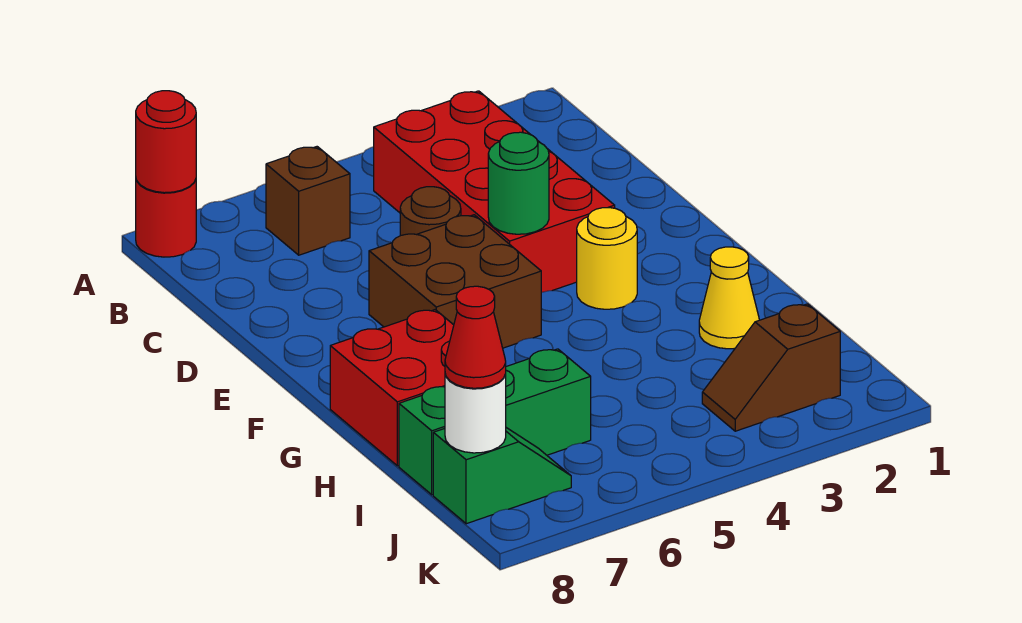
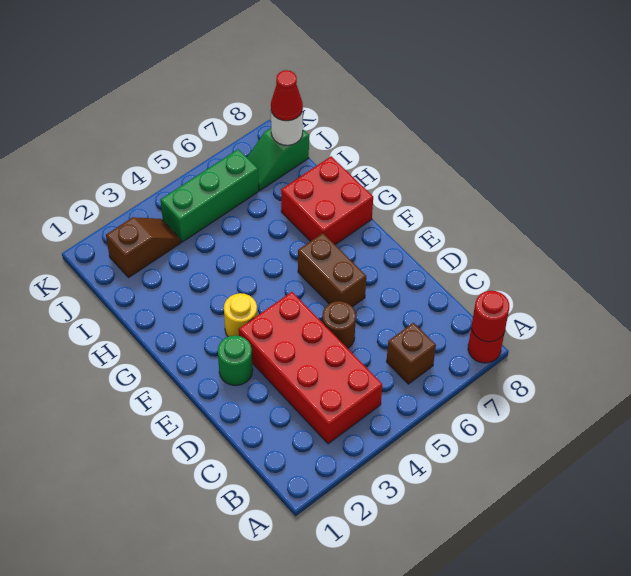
green 1x1 round brick [488,132,549,234] -> green 1x1 round brick moved to [218,336,253,385]
brown 2x2 brick [369,215,541,348] -> brown 1x2 brick [298,233,366,307]
yellow 1x1 cone [699,247,759,349] -> none
green 1x3 brick [399,349,591,495] -> green 1x3 brick moved to [160,149,259,242]

